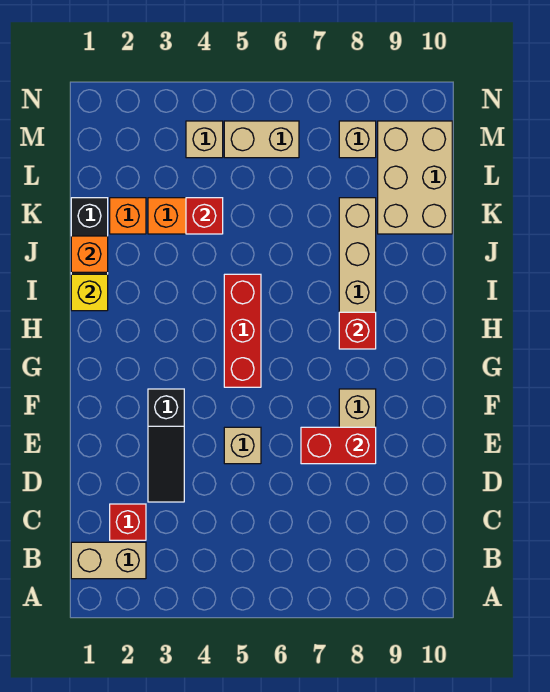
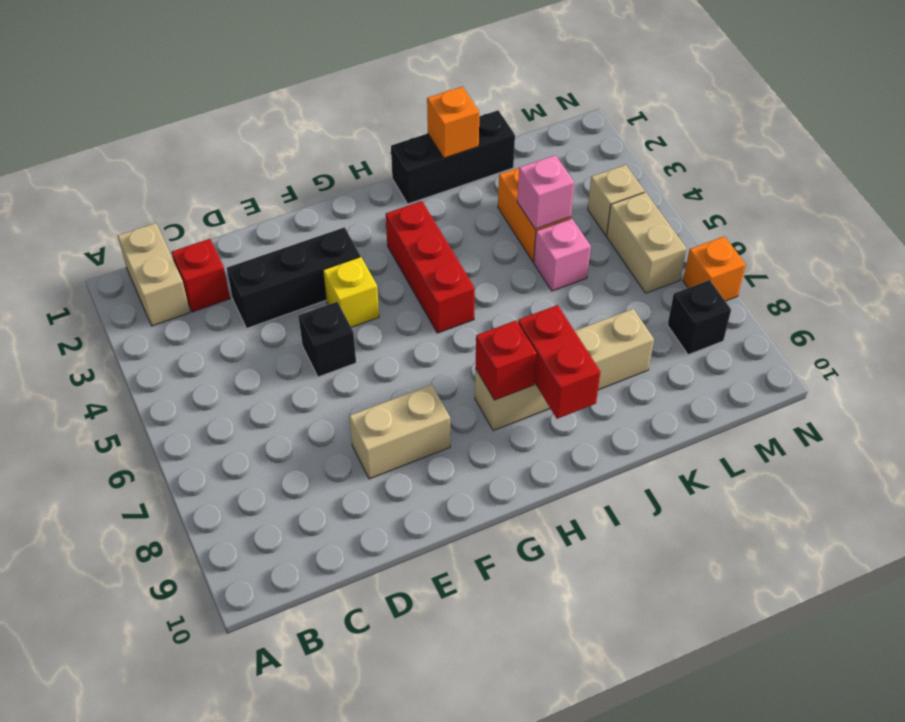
black 1x3 slope [148,389,184,502] -> black 1x3 brick [227,227,360,328]
tan 1x1 brick [224,427,261,464] -> black 1x1 brick [298,302,356,377]
red 1x2 brick [301,427,376,464] -> red 1x2 brick moved to [518,305,600,419]
red 1x3 brick [224,274,261,387] -> red 1x3 brick turned to [386,201,475,333]
yellow 1x1 brick [71,274,108,311] -> yellow 1x1 brick moved to [323,257,379,327]
orange 1x1 brick [110,198,146,234] -> orange 1x1 brick moved to [683,236,746,301]
red 1x1 brick [186,198,223,234] -> pink 1x1 brick [517,155,574,229]
none -> pink 1x1 brick [534,218,591,291]
tan 2x3 brick [378,121,452,234] -> none
tan 1x1 brick [339,121,376,158] -> black 1x1 brick [668,280,731,355]

